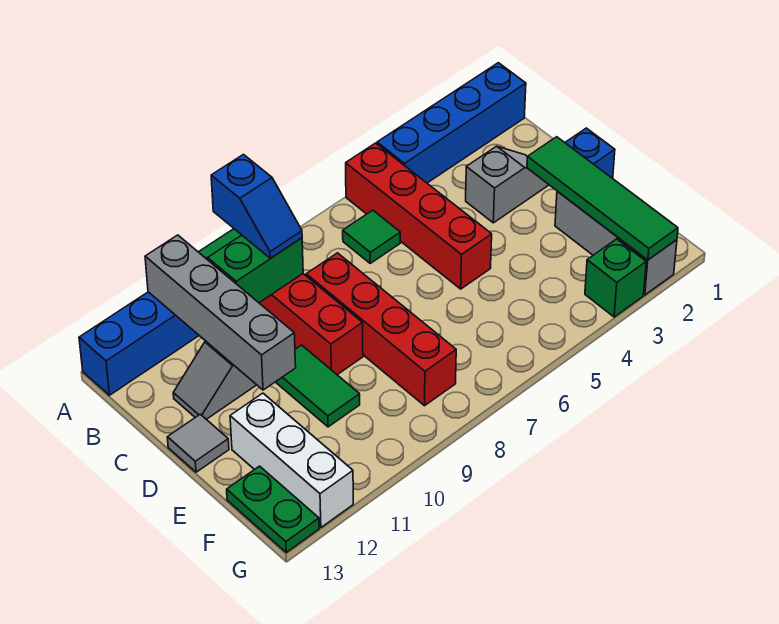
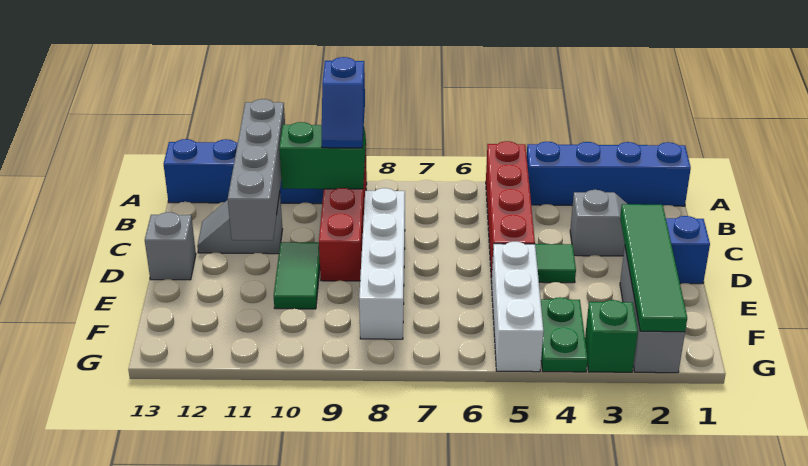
green 1x1 tile [343,210,400,263] -> green 1x1 tile moved to [535,244,576,283]
red 1x4 brick [306,253,456,406] -> white 1x4 brick [359,188,405,339]
grey 1x1 tile [167,414,229,472] -> grey 1x1 brick [145,212,196,280]
white 1x3 brick [230,393,353,527] -> white 1x3 brick moved to [491,242,544,372]
green 1x2 plate [227,466,319,552] -> green 1x2 plate moved to [541,297,588,372]

